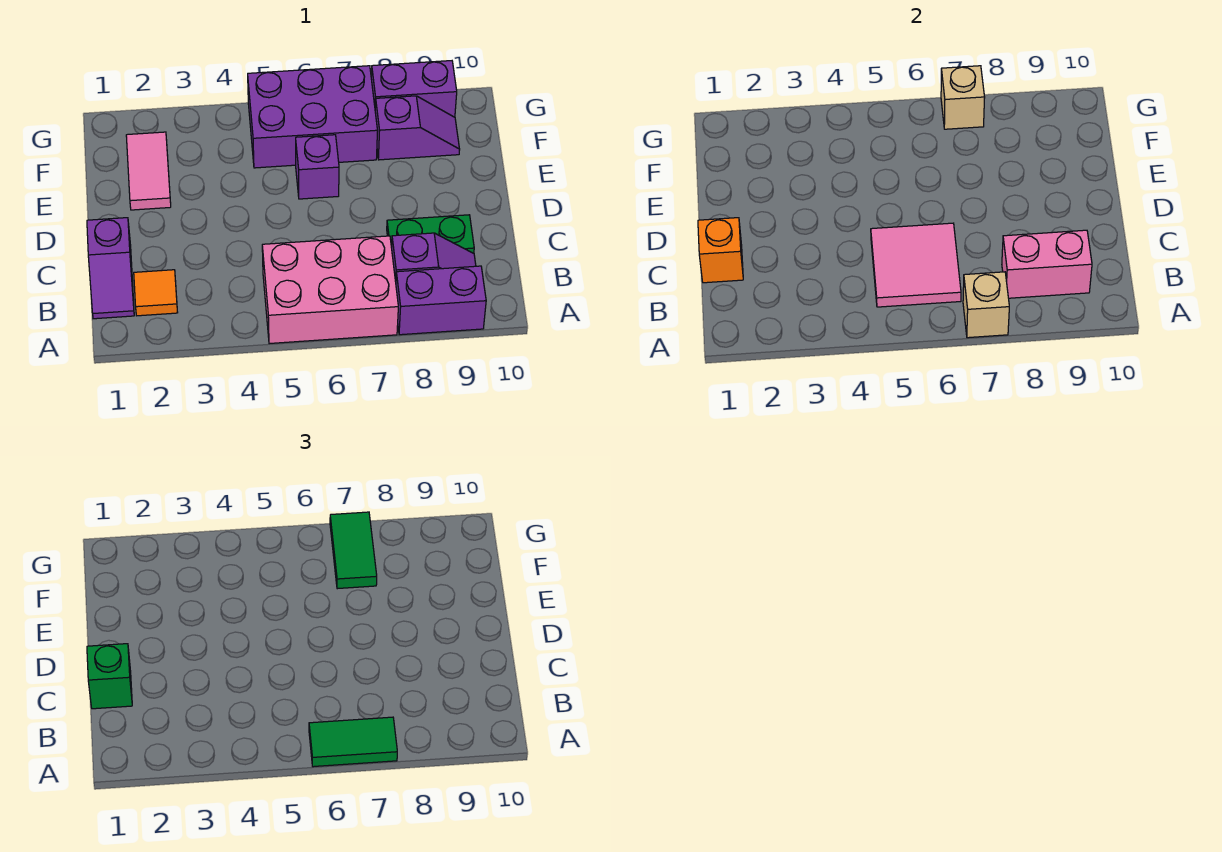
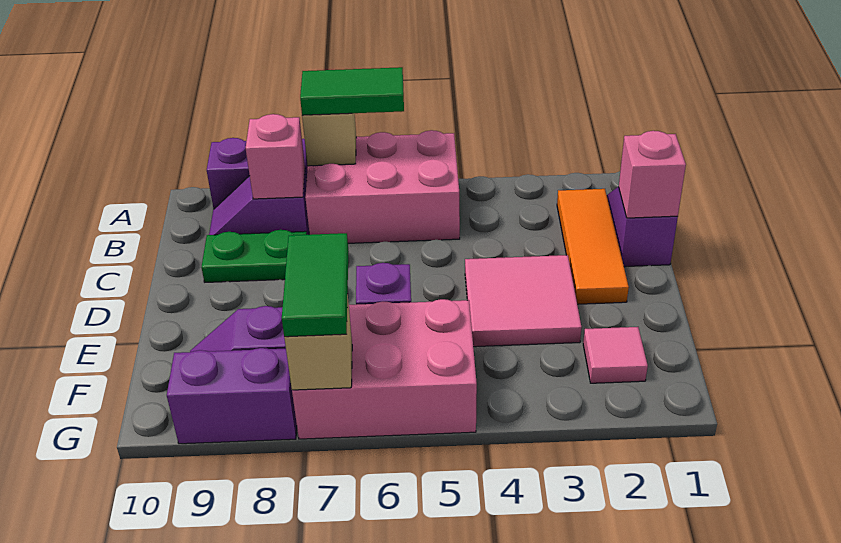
orange 1x1 tile [134,270,178,316] -> orange 1x3 tile [557,189,629,304]
pink 2x2 tile [871,223,961,307] -> pink 2x2 tile moved to [465,255,582,347]
pink 1x2 brick [1002,230,1092,298] -> pink 1x1 brick [246,114,305,199]
orange 1x1 brick [698,218,743,283] -> pink 1x1 brick [619,131,686,218]
green 1x1 brick [87,644,132,709] -> none
pink 1x2 tile [126,132,171,210] -> pink 1x1 tile [583,327,648,383]
purple 2x3 brick [248,66,378,168] -> pink 2x3 brick [292,299,477,439]

